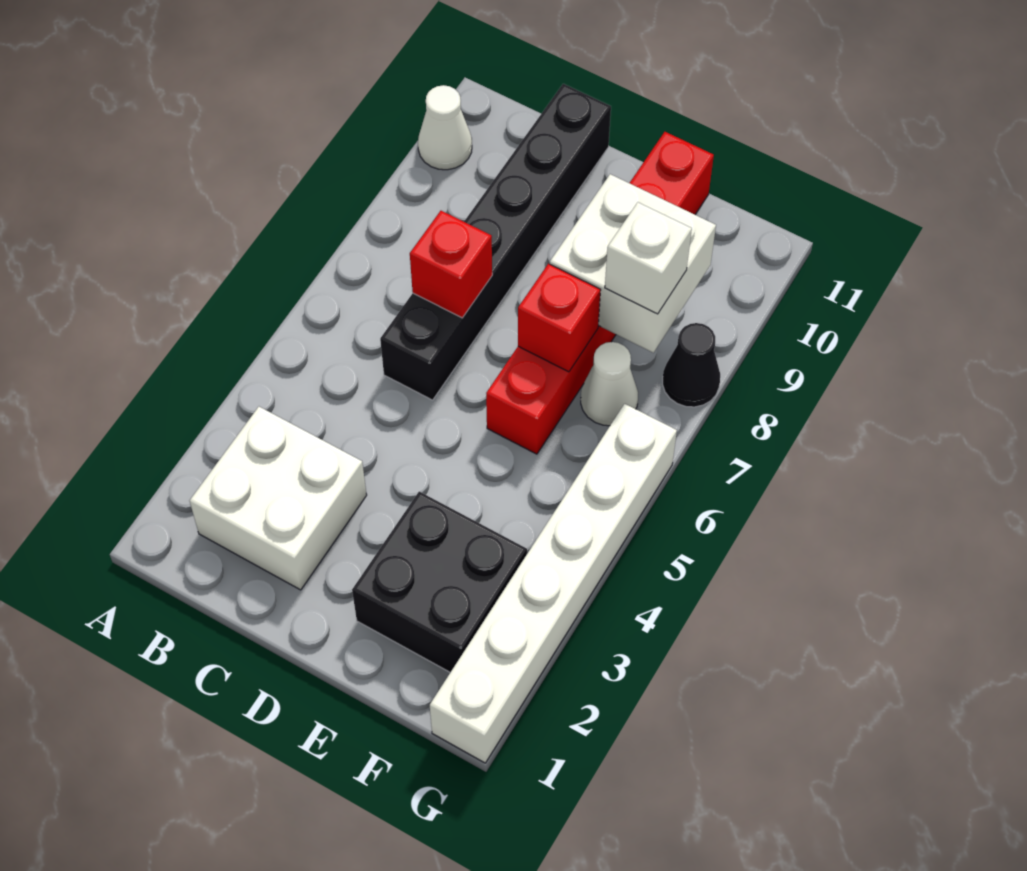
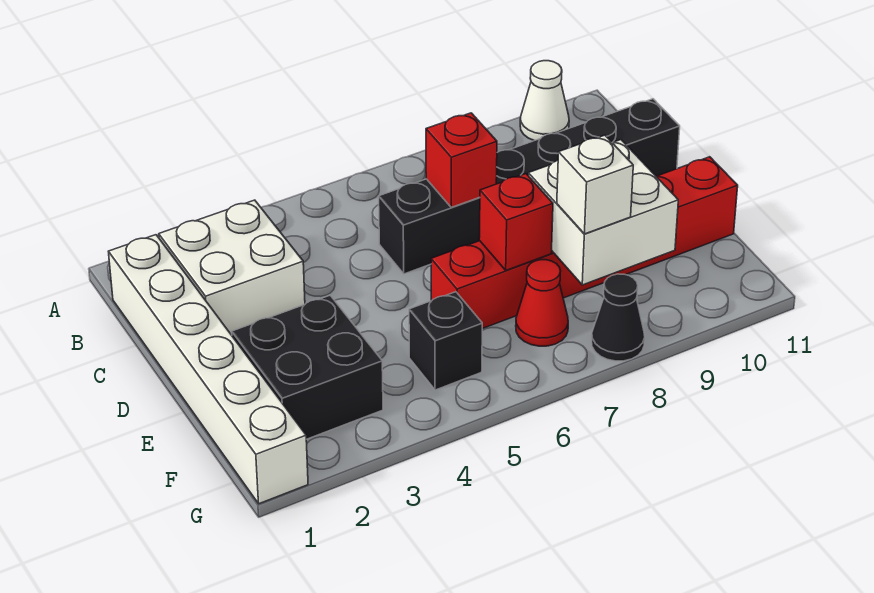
none -> black 1x1 brick [409,292,482,390]
white 1x1 cone [581,342,638,426] -> red 1x1 cone [516,260,568,346]
white 1x6 brick [430,404,677,763] -> white 1x6 brick turned to [108,235,308,504]

